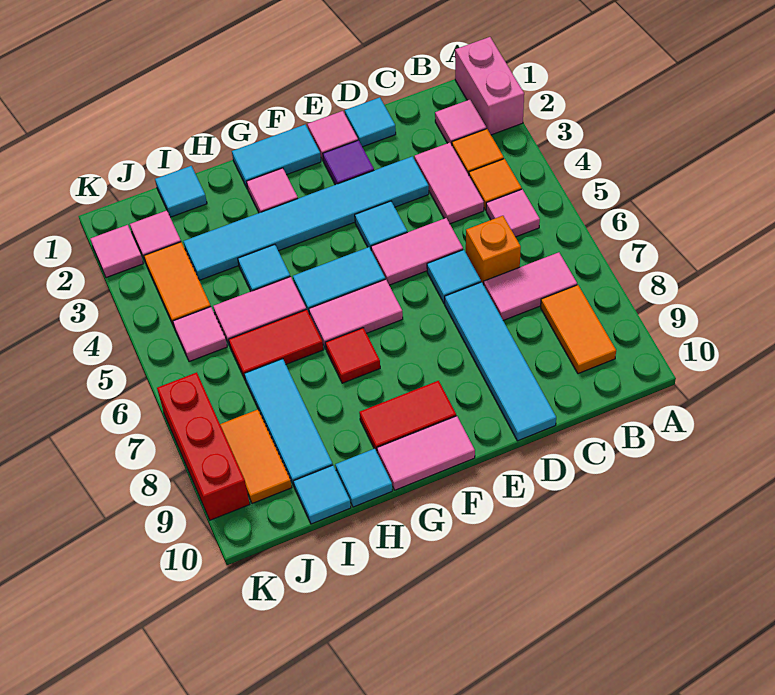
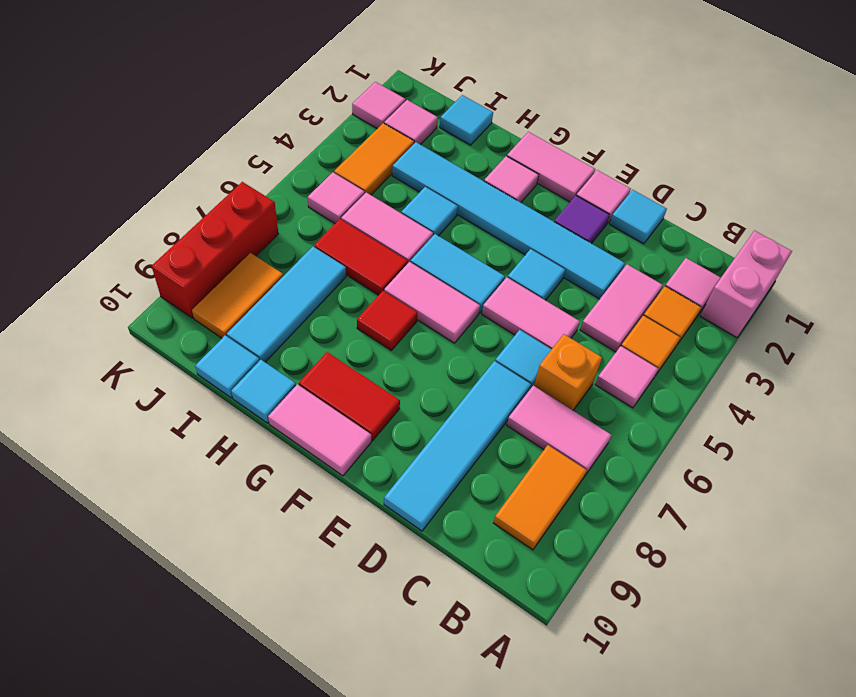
cyan 1x2 tile [232,125,321,189] -> pink 1x2 tile [507,132,595,202]

